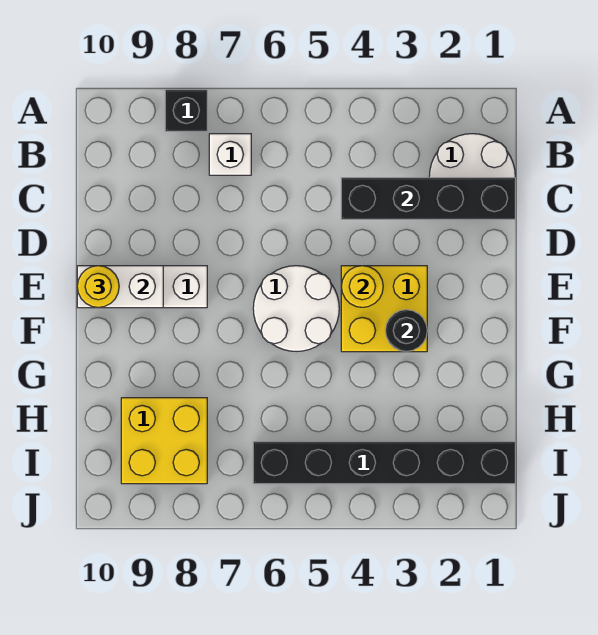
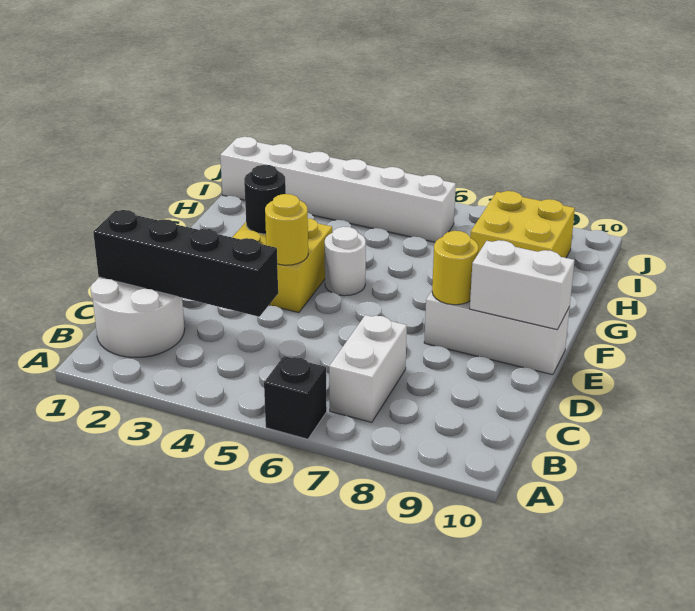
black 1x1 brick [165,90,207,131] -> black 1x1 brick moved to [264,356,327,439]
white 1x1 brick [209,134,251,175] -> white 1x2 brick [329,315,407,422]
white 2x2 round brick [253,266,339,352] -> white 1x1 round brick [325,227,366,296]
yellow 1x1 round brick [77,266,119,307] -> yellow 1x1 round brick moved to [432,231,479,305]
black 1x6 brick [253,442,515,484] -> white 1x6 brick [220,137,456,242]

